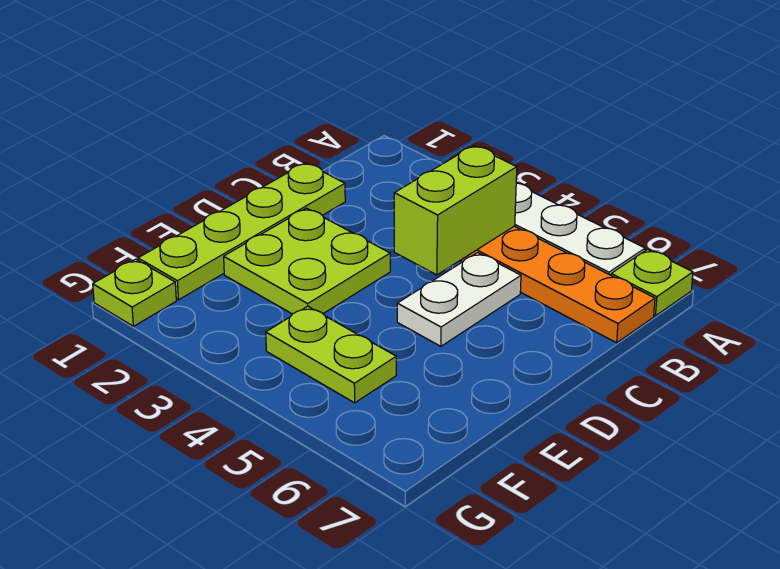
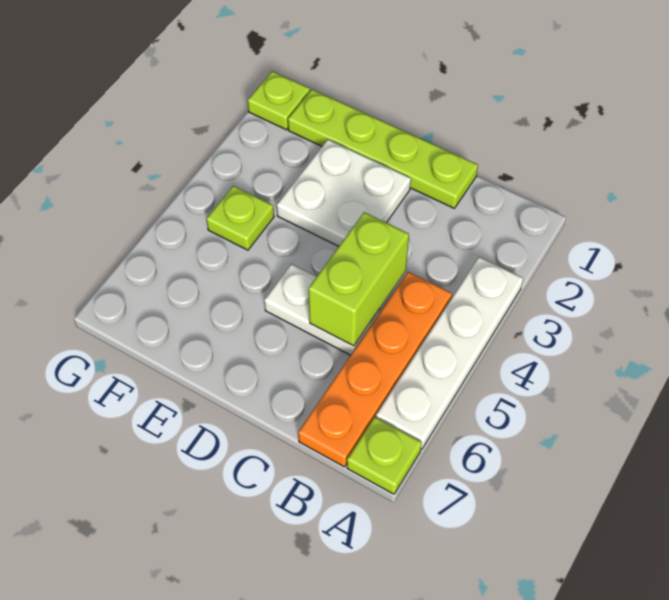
lime 1x2 brick [394,146,517,275] -> lime 1x2 brick turned to [308,212,409,346]
lime 2x2 plate [224,208,390,314] -> white 2x2 plate [277,140,411,246]
lime 1x2 plate [266,306,396,403] -> lime 1x1 plate [206,186,274,250]

